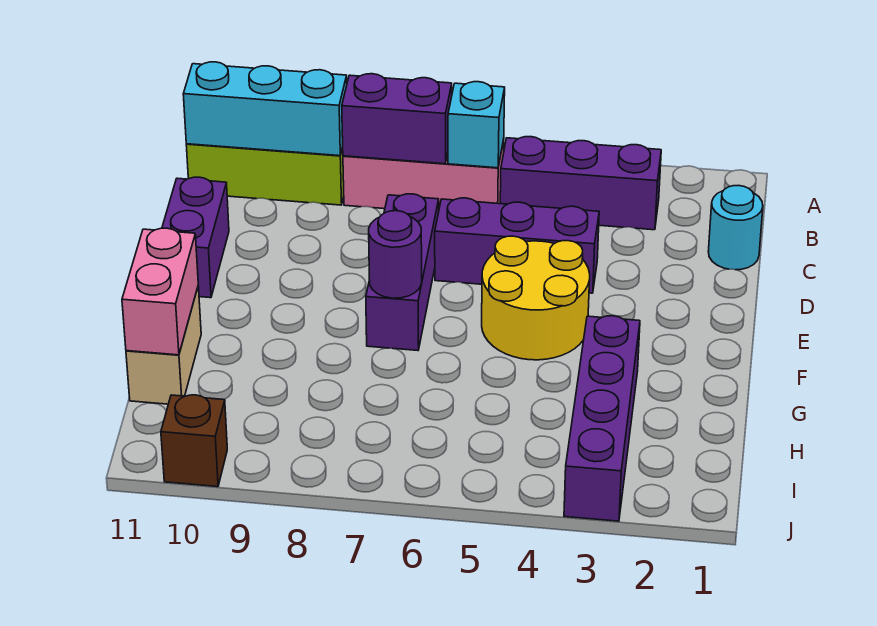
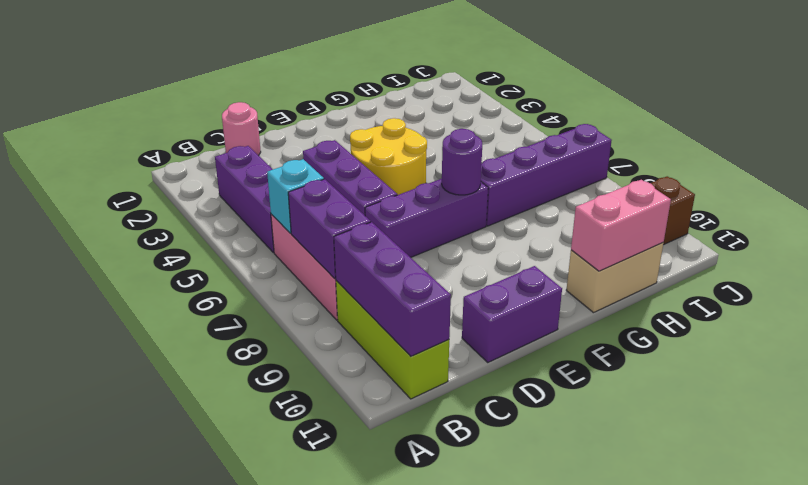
cyan 1x3 brick [183,62,347,156] -> purple 1x3 brick [334,222,451,356]
cyan 1x1 round brick [708,185,763,270] -> pink 1x1 round brick [222,102,261,156]
purple 1x4 brick [564,316,640,521] -> purple 1x4 brick moved to [481,124,612,226]

